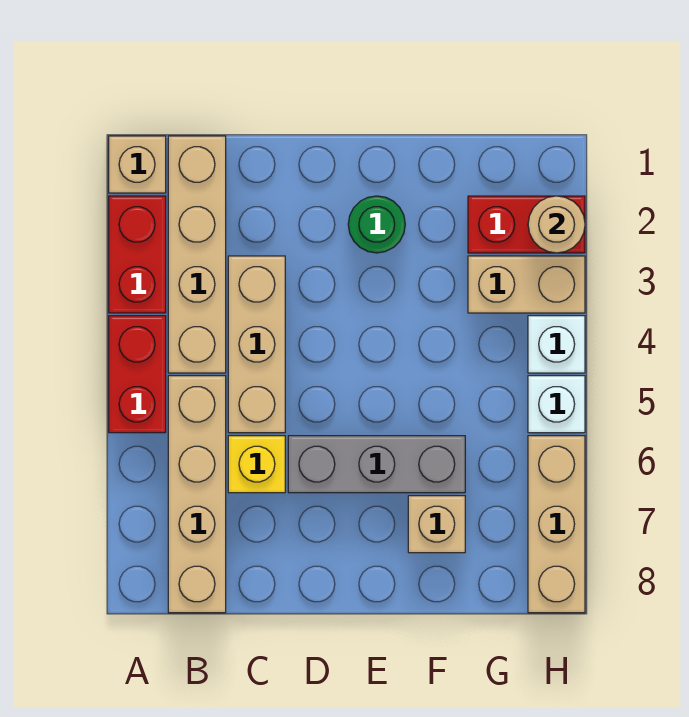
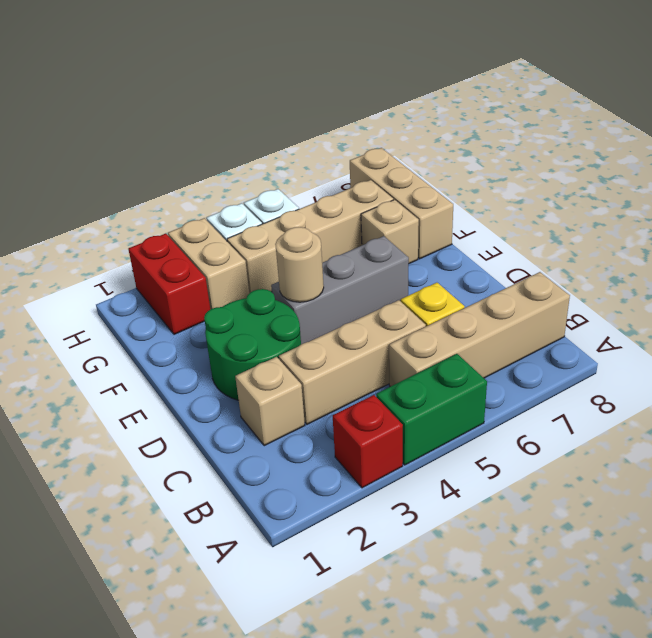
tan 1x1 brick [109,136,166,193] -> tan 1x1 brick moved to [235,357,305,446]
red 1x2 brick [109,196,166,313] -> red 1x1 brick [333,395,403,488]
red 1x2 brick [109,316,166,433] -> green 1x2 brick [376,354,487,465]
tan 1x4 brick [168,136,226,373] -> tan 1x4 brick moved to [227,180,393,293]
grey 1x3 brick [288,436,465,493] -> grey 1x3 brick turned to [271,236,409,344]
green 1x1 round brick [348,196,405,253] -> green 2x2 round brick [204,289,301,400]
tan 1x1 round brick [528,196,585,253] -> tan 1x1 round brick moved to [275,227,324,302]
tan 1x3 brick [528,436,585,613] -> tan 1x3 brick turned to [350,148,453,259]

